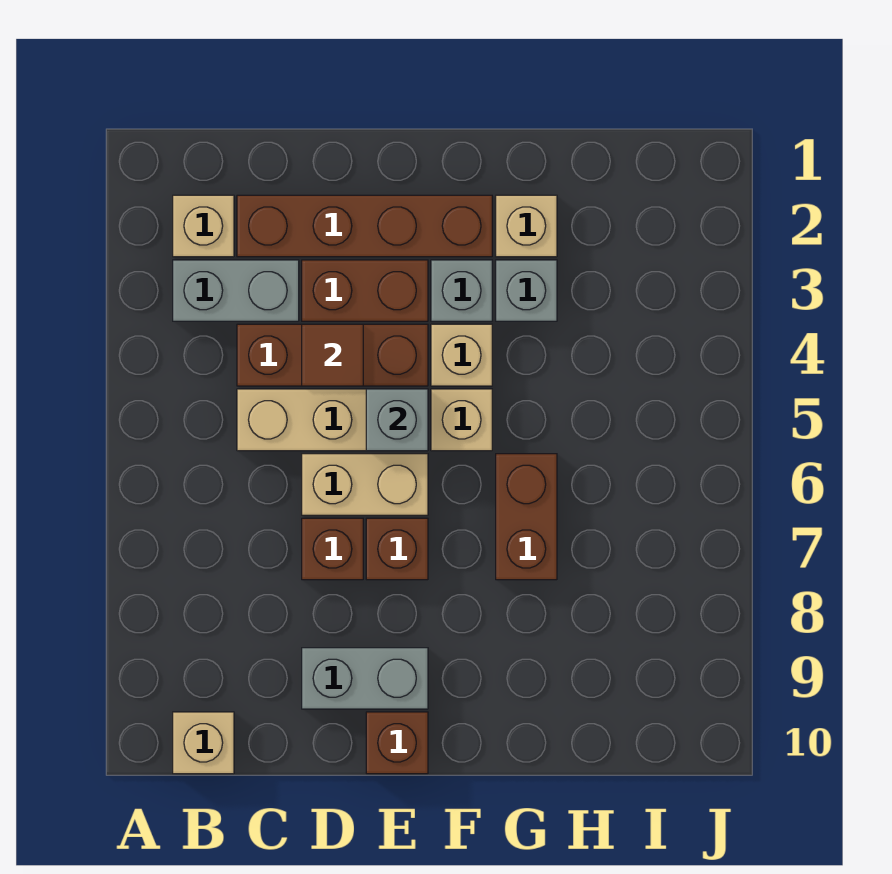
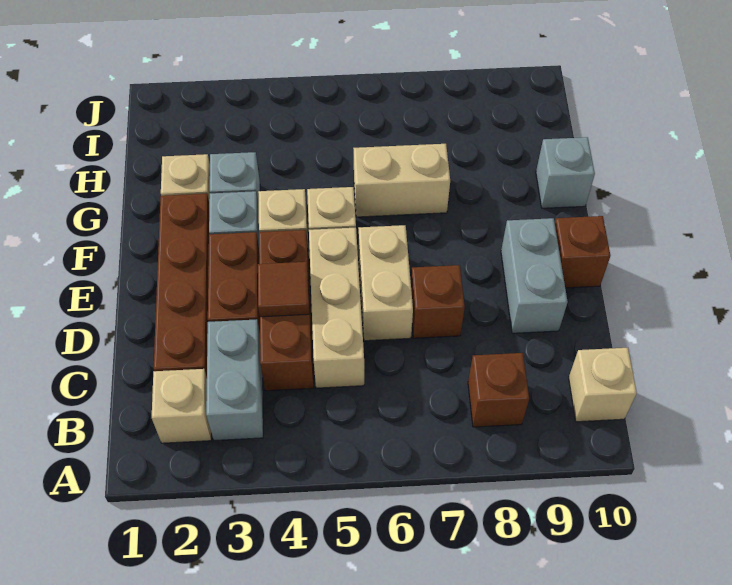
grey 1x1 brick [366,389,428,451] -> grey 1x1 brick moved to [536,137,595,208]
brown 1x1 brick [366,518,428,580] -> brown 1x1 brick moved to [468,353,529,427]
brown 1x2 brick [496,454,557,580] -> tan 1x2 brick [353,144,450,217]

